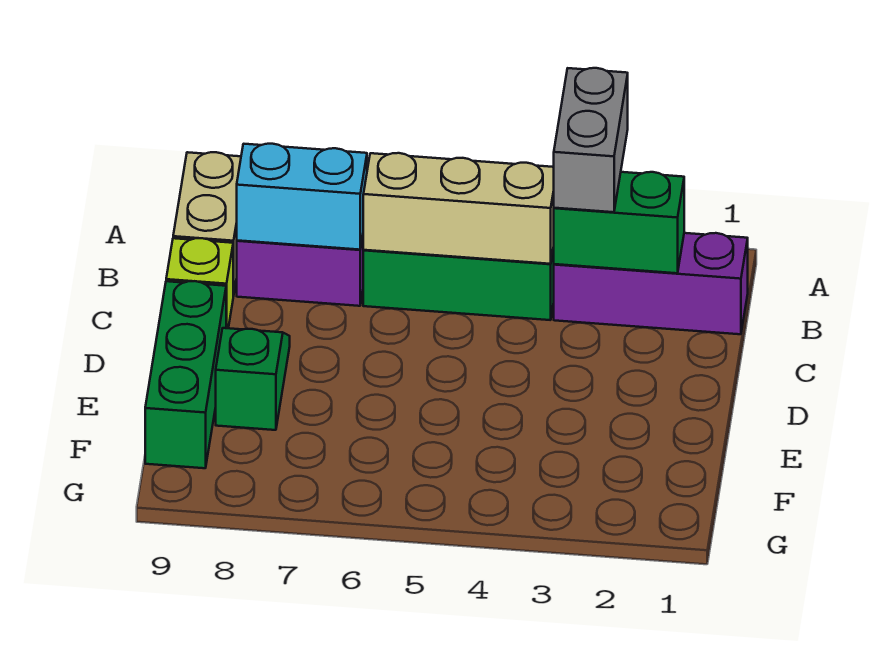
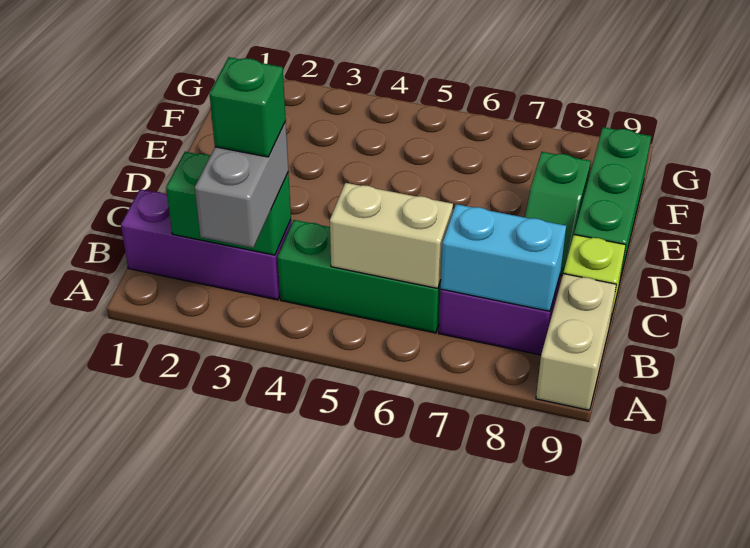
none -> green 1x1 brick [209,57,286,157]
tan 1x3 brick [363,153,554,264] -> tan 1x2 brick [330,183,453,288]

